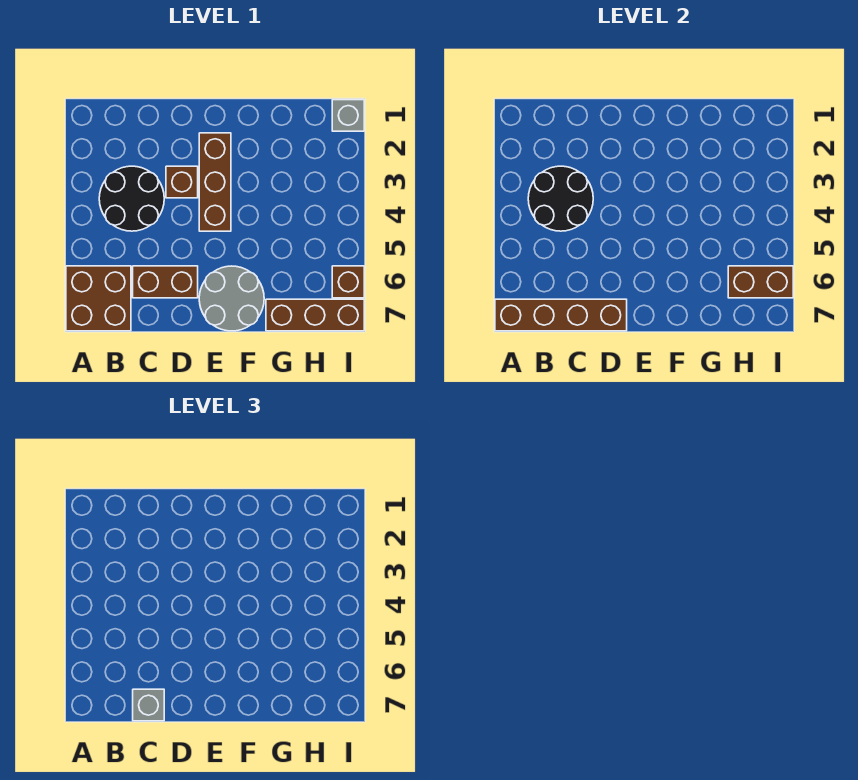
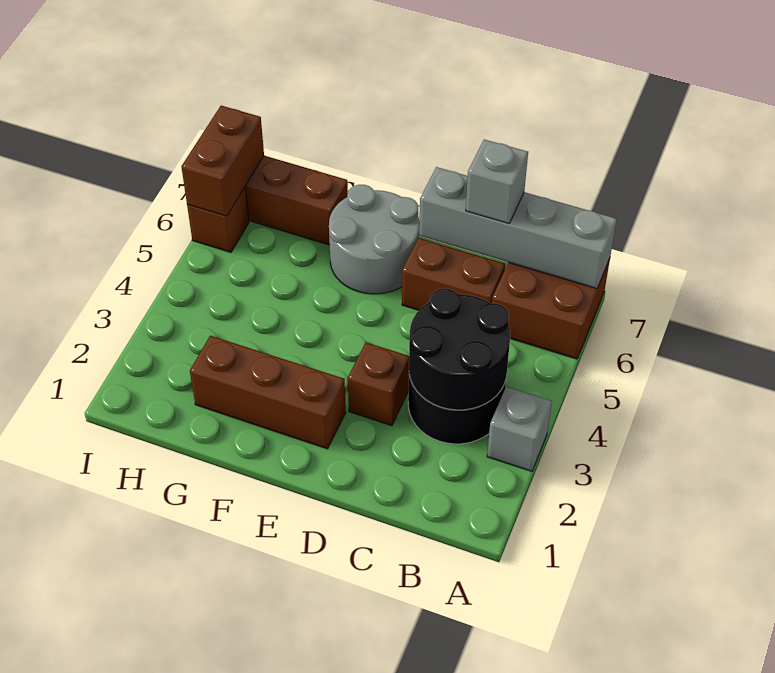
brown 1x4 brick [495,299,627,331] -> grey 1x4 brick [419,167,617,288]
brown 1x3 brick [199,133,231,231] -> brown 1x3 brick turned to [190,336,346,449]
brown 1x2 brick [728,266,793,298] -> brown 1x2 brick turned to [181,106,264,216]
grey 1x1 brick [332,100,364,131] -> grey 1x1 brick moved to [487,387,552,471]

